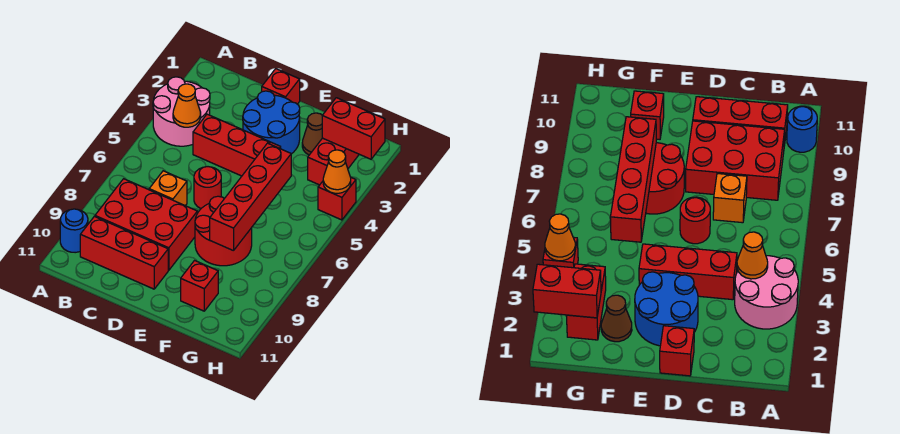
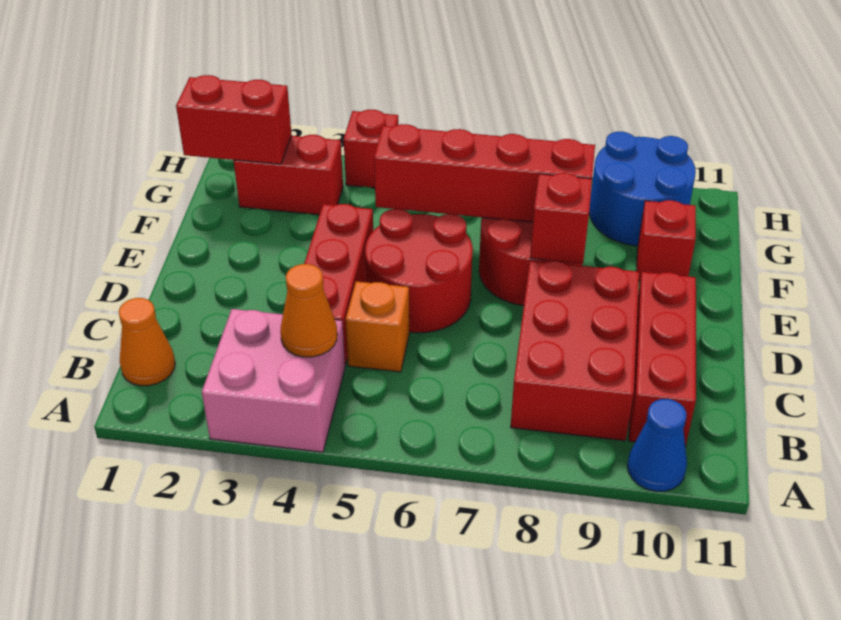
pink 2x2 round brick [153,77,210,146] -> pink 2x2 brick [202,309,345,452]
blue 1x1 round brick [60,209,88,253] -> blue 1x1 cone [627,399,687,491]
orange 1x1 brick [149,171,187,206] -> orange 1x1 brick moved to [346,281,409,372]
red 1x1 brick [262,69,300,104] -> red 1x1 brick moved to [530,173,592,264]
blue 2x2 round brick [243,91,300,154] -> blue 2x2 round brick moved to [589,132,696,246]
red 1x1 round brick [194,167,221,208] -> red 2x2 round brick [365,209,473,333]
brown 1x1 cone [302,113,322,155] -> none
red 1x2 brick [322,98,385,159] -> red 1x2 brick turned to [176,75,292,164]
orange 1x1 cone [323,150,351,193] -> orange 1x1 cone moved to [119,298,175,386]

